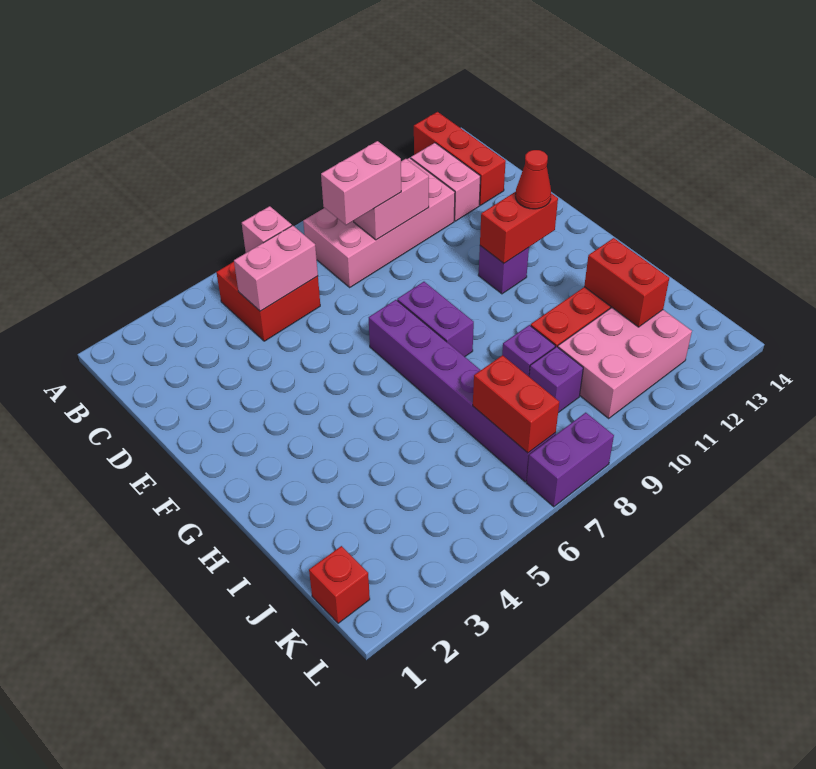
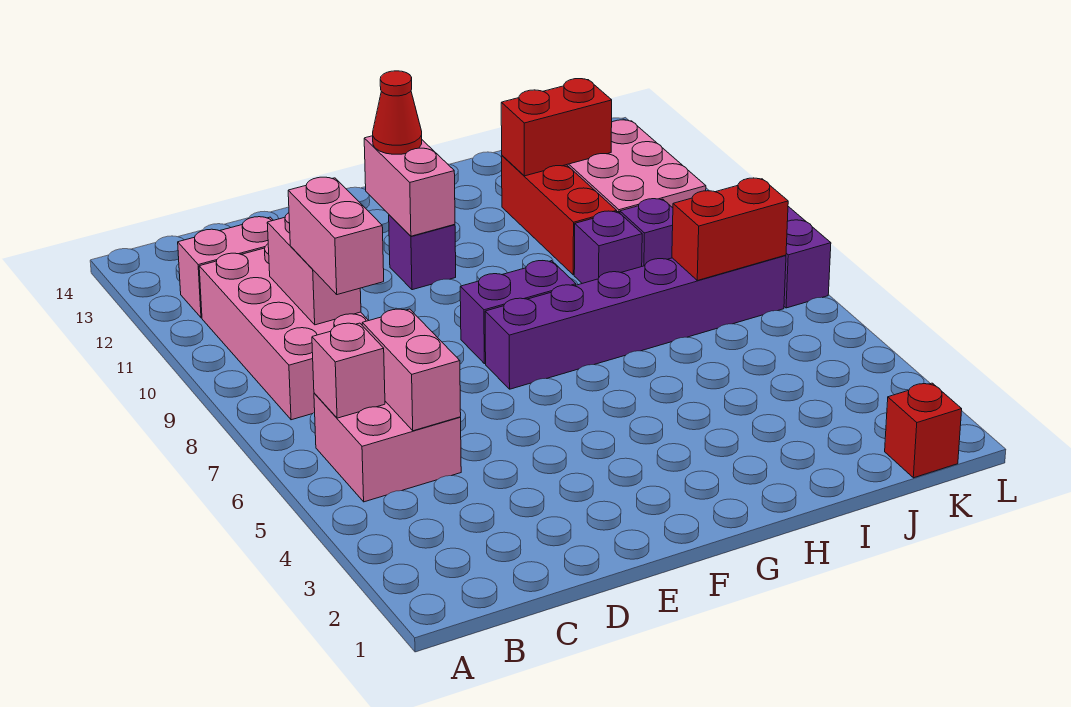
red 1x3 brick [414,112,506,205] -> none
red 2x2 brick [216,262,320,341] -> pink 2x2 brick [314,393,461,502]
red 1x2 brick [480,192,558,263] -> pink 1x2 brick [364,136,455,236]

